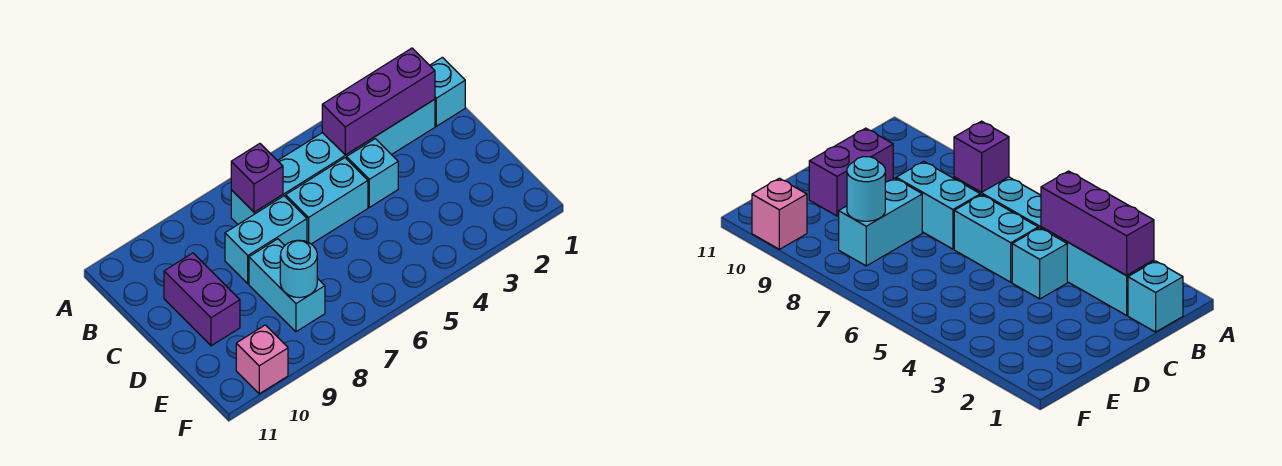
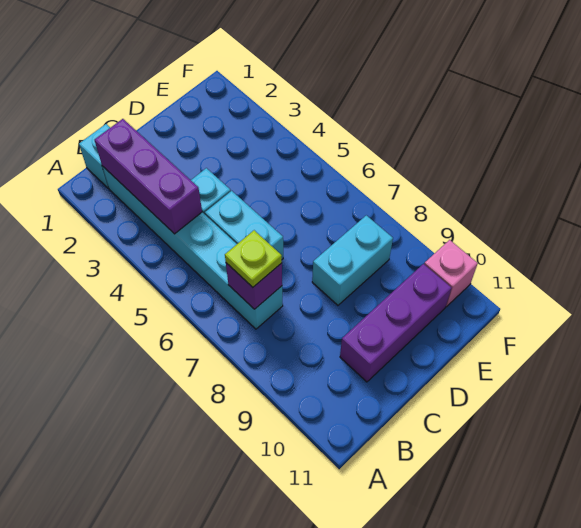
none -> lime 1x1 plate [225,230,282,287]
cyan 1x2 brick [225,196,307,284] -> none
purple 1x2 brick [164,253,240,346] -> purple 1x3 brick [340,264,451,382]
cyan 1x1 round brick [280,240,317,298] -> none

